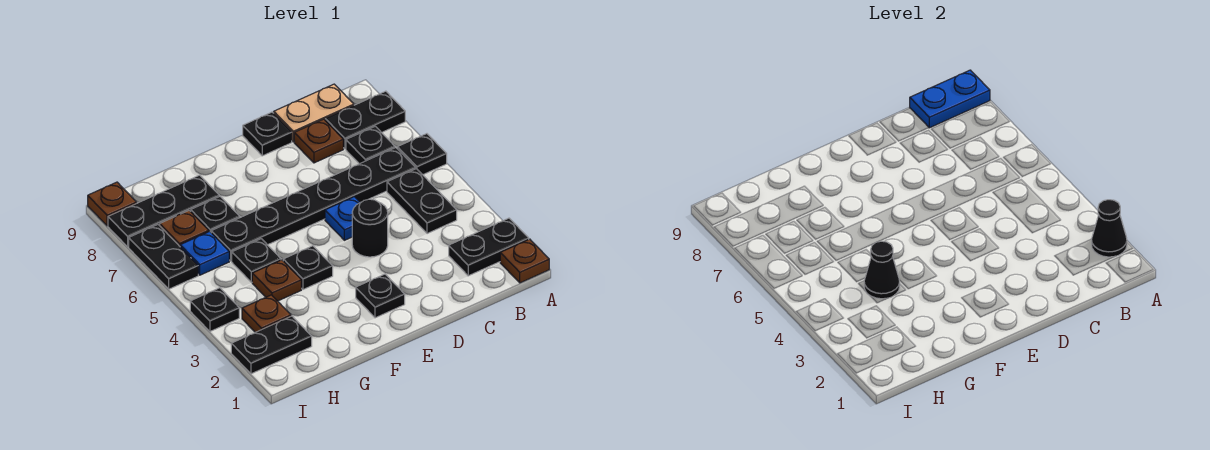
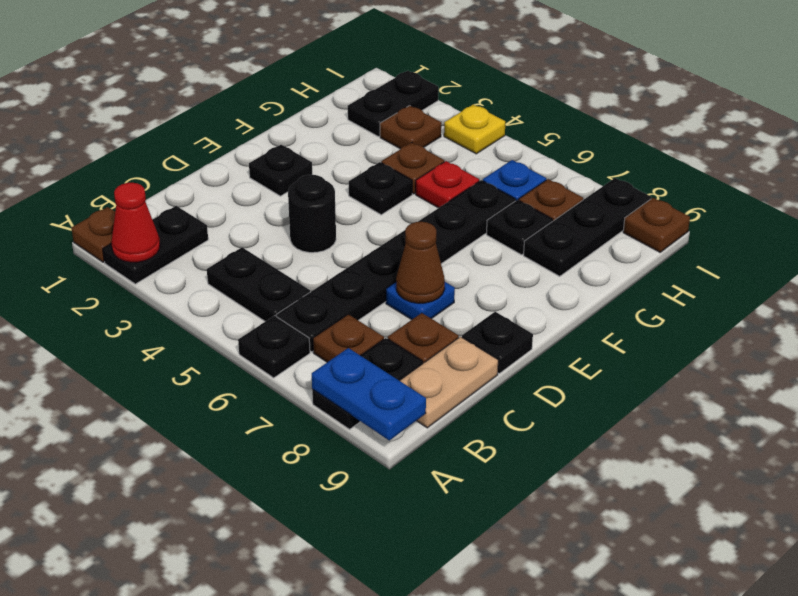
black 1x1 cone [1092,200,1127,257] -> red 1x1 cone [111,183,160,262]
blue 1x2 plate [910,70,990,128] -> blue 1x2 plate turned to [312,348,426,440]
black 1x1 plate [346,126,395,164] -> brown 1x1 plate [313,314,384,362]
blue 1x1 plate [325,197,360,240] -> blue 1x1 plate moved to [386,282,455,320]
none -> brown 1x1 cone [396,222,445,303]
black 1x1 cone [864,241,900,299] -> none
black 1x1 plate [232,239,281,282] -> red 1x1 plate [416,161,479,208]
black 1x1 plate [190,288,239,331] -> yellow 1x1 plate [444,105,505,154]
black 1x2 plate [129,225,198,289] -> none

